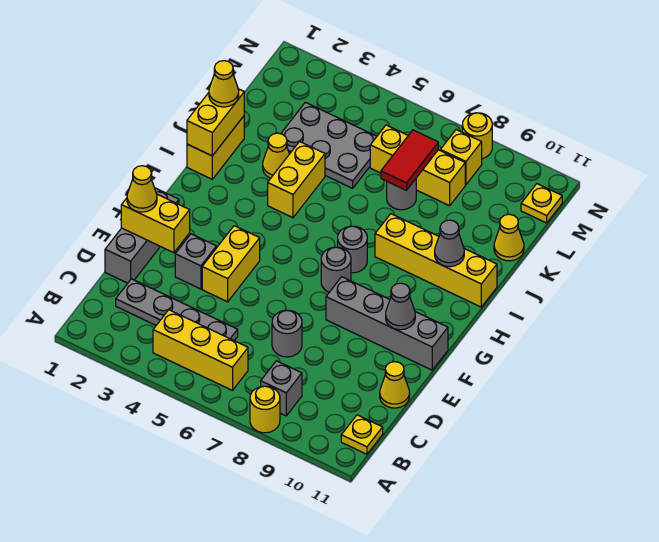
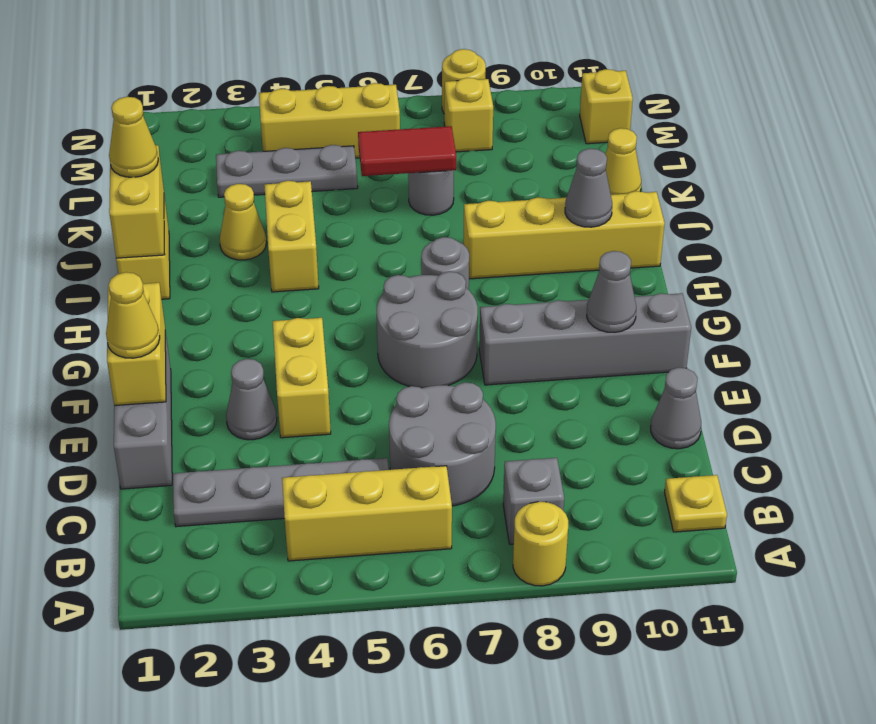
grey 1x1 round brick [272,310,302,357] -> grey 2x2 round brick [389,382,496,506]
yellow 1x1 cone [380,362,410,408] -> grey 1x1 cone [651,368,701,449]
yellow 1x2 brick [121,194,190,253] -> yellow 1x2 brick turned to [107,283,166,406]
grey 1x1 brick [175,234,216,289] -> grey 1x1 cone [226,359,277,440]
grey 1x1 round brick [321,247,351,292] -> grey 2x2 round brick [377,272,478,388]
grey 2x3 plate [281,102,377,188] -> grey 1x3 plate [216,145,358,197]
red 1x2 tile [381,130,438,190] -> red 1x2 tile turned to [358,126,456,176]
yellow 1x3 brick [370,125,465,206] -> yellow 1x3 brick moved to [259,83,400,158]
yellow 1x1 plate [521,184,562,223] -> yellow 1x1 brick [580,69,633,144]

